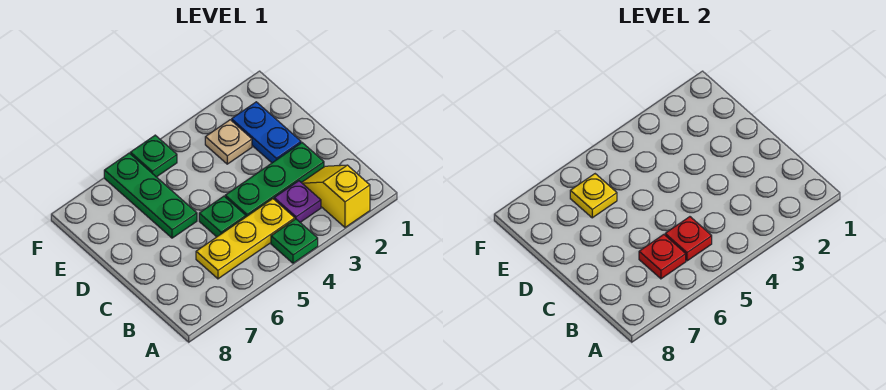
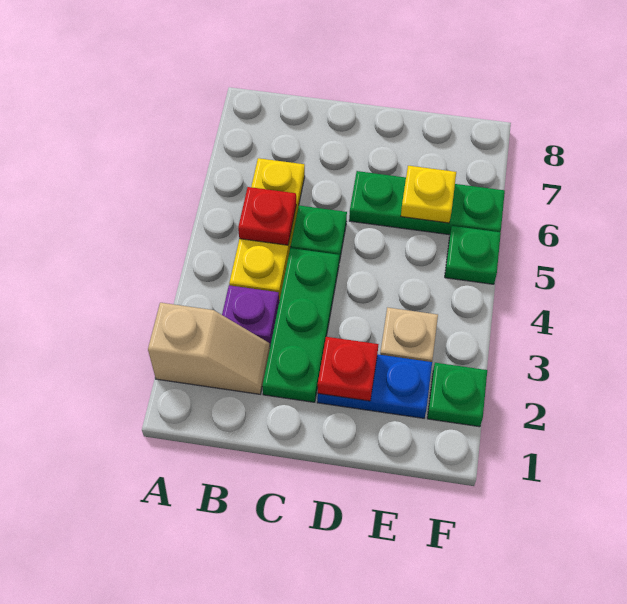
yellow 1x2 slope [302,165,370,227] -> tan 1x2 slope [148,303,270,394]
green 1x1 plate [271,219,318,263] -> green 1x1 plate moved to [427,363,487,427]
red 1x1 plate [639,235,686,279] -> red 1x1 plate moved to [318,337,378,401]

